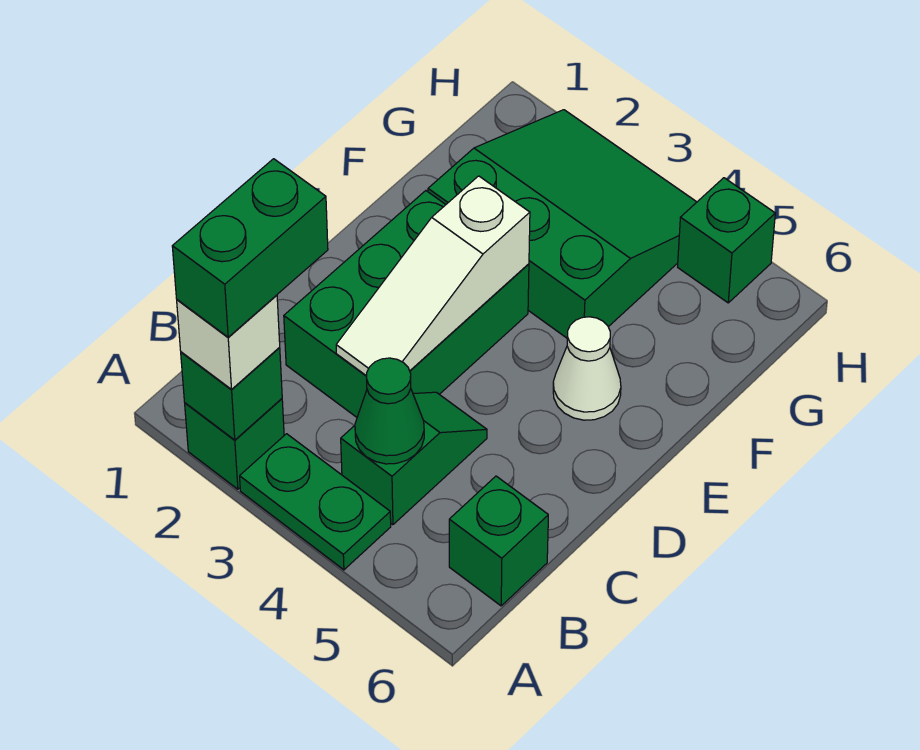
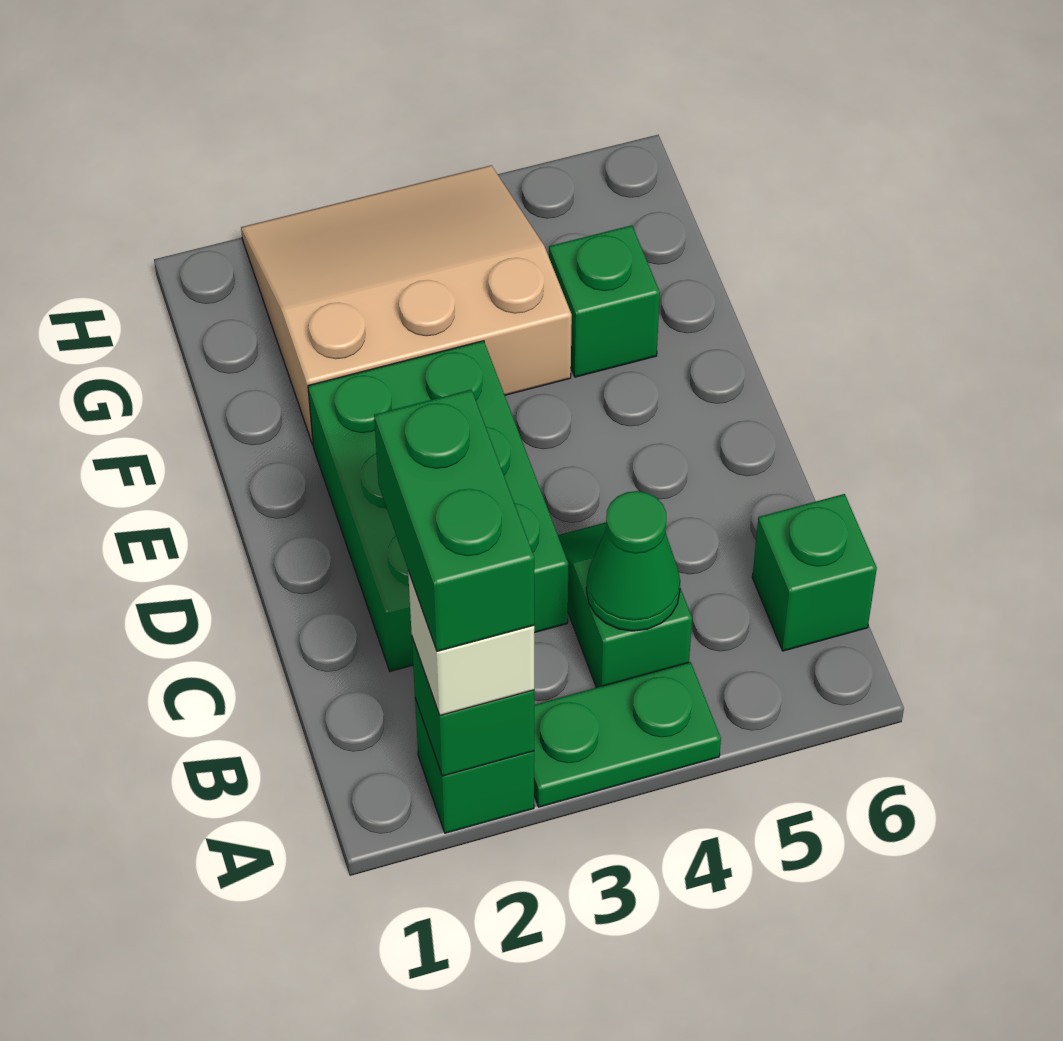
white 1x3 slope [336,176,530,376] -> none
white 1x1 cone [553,317,621,420] -> none
green 3x3 slope [428,110,697,338] -> tan 3x3 slope [241,165,572,445]
green 1x1 brick [678,178,775,303] -> green 1x1 brick moved to [549,225,660,377]

